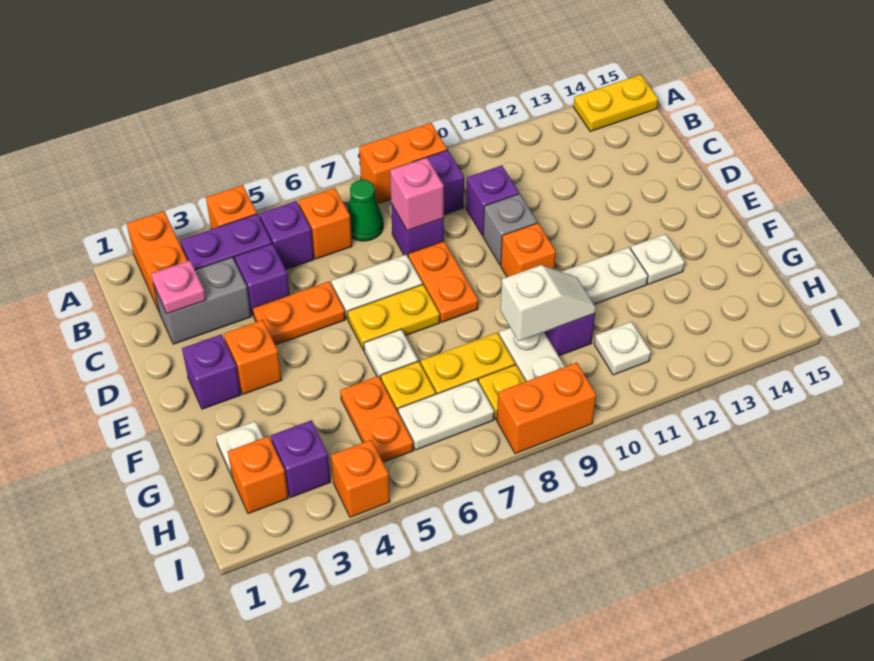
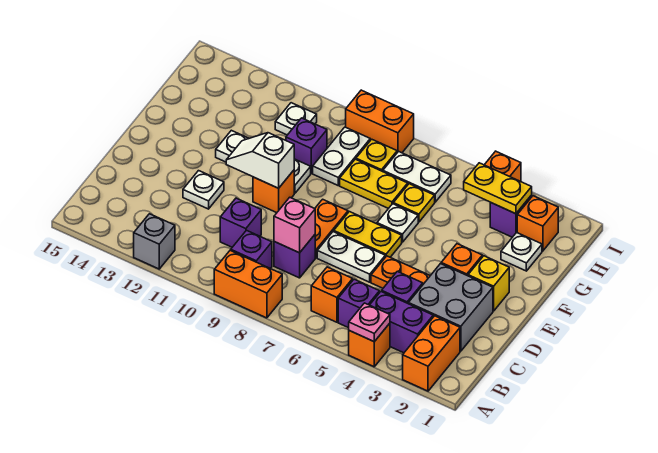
yellow 1x2 plate [573,75,658,132] -> yellow 1x2 plate moved to [464,163,532,214]
green 1x1 cone [347,180,384,241] -> none
grey 1x2 brick [154,257,251,344] -> grey 2x2 brick [408,264,493,351]
pink 1x1 plate [151,260,206,314] -> pink 1x1 plate moved to [349,303,390,342]
grey 1x1 brick [483,194,537,265] -> grey 1x1 brick moved to [134,214,175,269]
purple 1x1 brick [182,334,241,409] -> yellow 1x1 brick [468,256,509,311]
white 1x1 plate [631,234,685,284] -> white 1x1 plate moved to [183,171,224,209]
orange 1x2 plate [340,376,413,462] -> none
white 1x2 slope [500,265,596,341] -> white 1x2 slope moved to [226,133,294,188]

